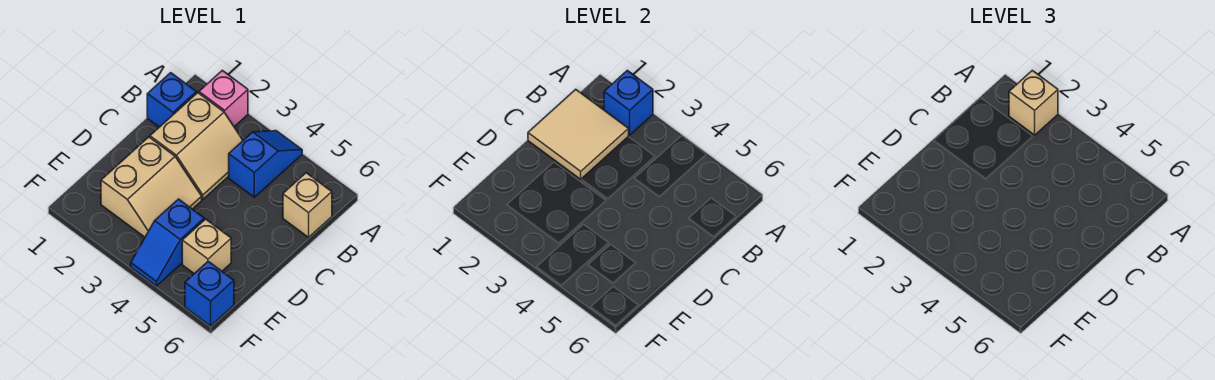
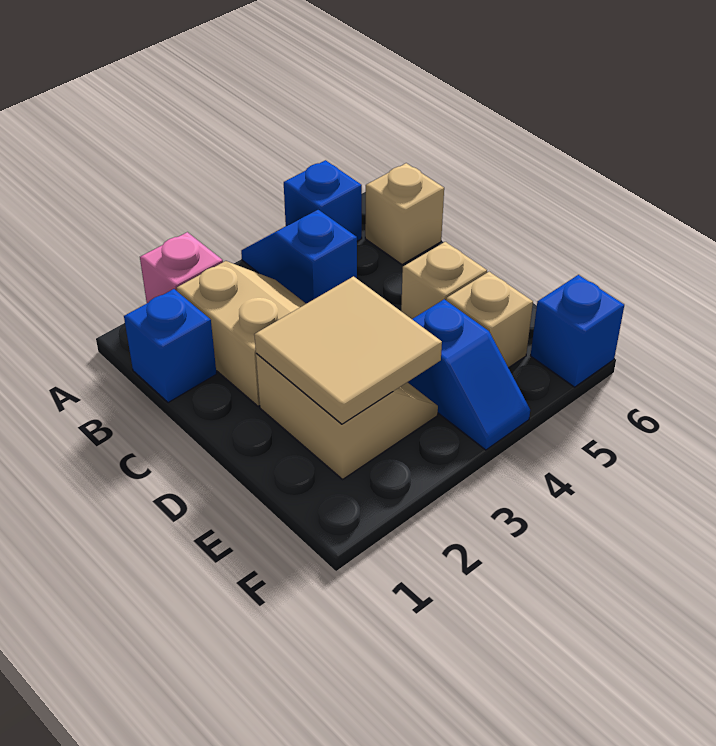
blue 1x1 brick [604,70,653,135] -> blue 1x1 brick moved to [284,160,362,241]
tan 1x1 brick [1009,70,1058,135] -> tan 1x1 brick moved to [401,242,487,319]
tan 2x2 tile [528,89,629,179] -> tan 2x2 tile moved to [254,276,442,424]

